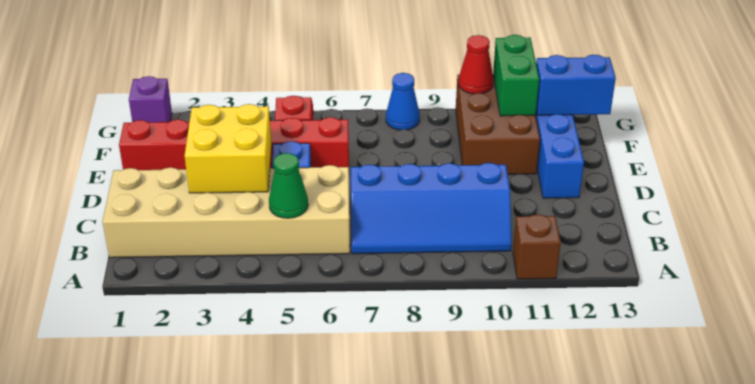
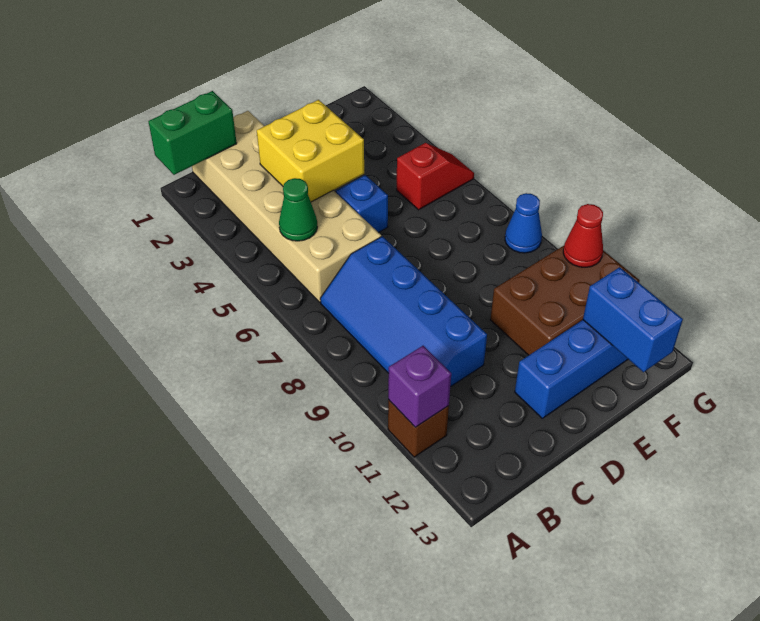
red 1x6 brick [119,117,349,170] -> none
green 1x2 brick [493,35,539,116] -> green 1x2 brick moved to [148,91,237,175]
purple 1x1 brick [129,76,172,122] -> purple 1x1 brick moved to [388,346,451,427]

